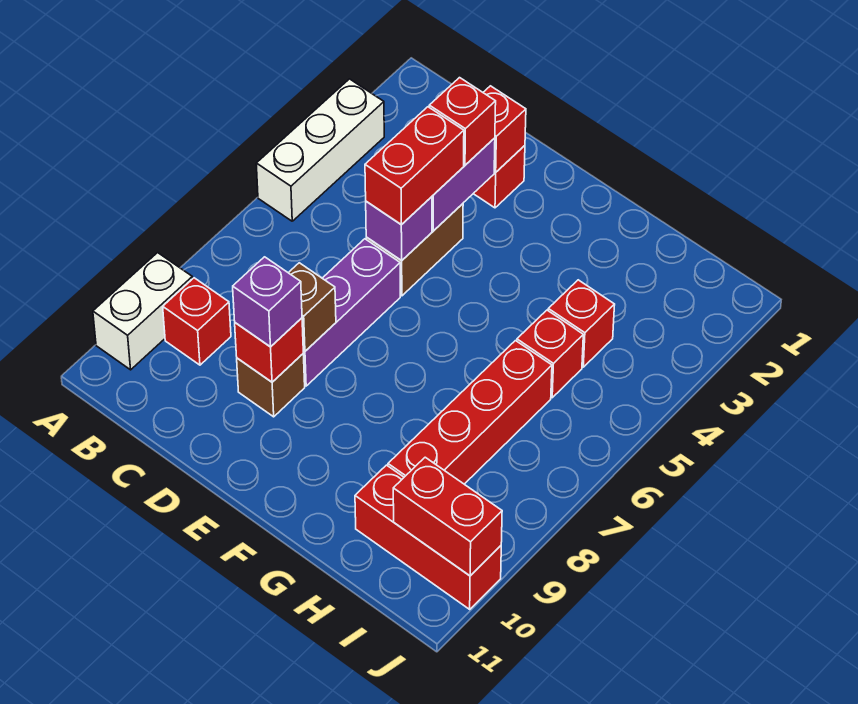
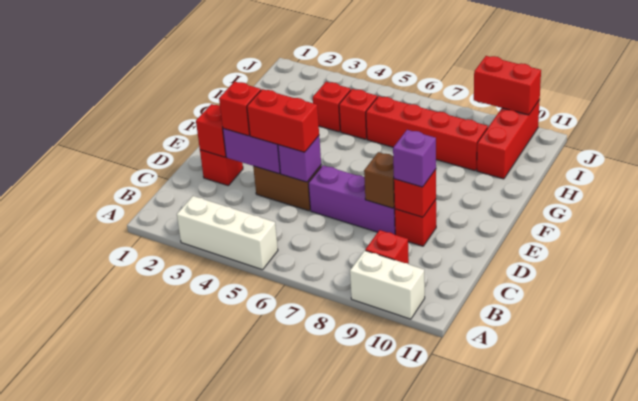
brown 1x1 brick [237,354,305,417] -> red 1x1 brick [395,200,436,246]
red 1x2 brick [393,457,502,576] -> red 1x2 brick turned to [474,56,541,115]

